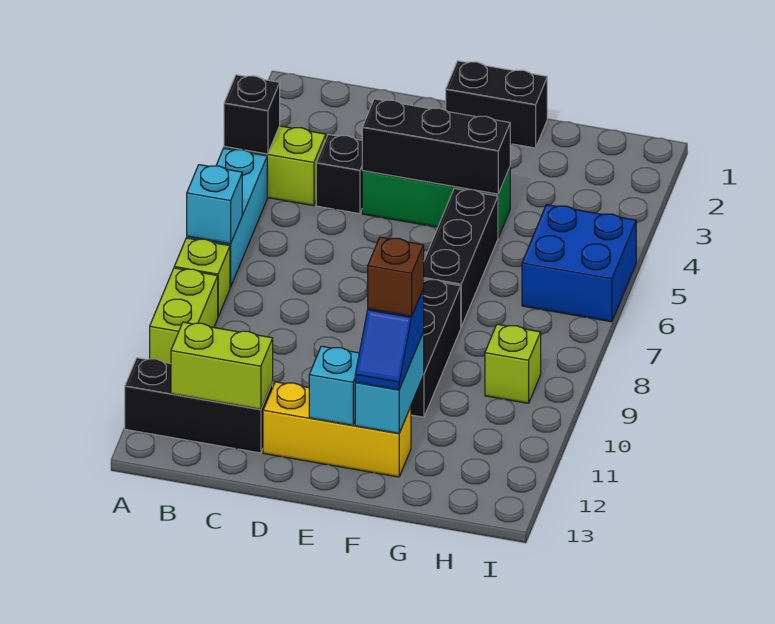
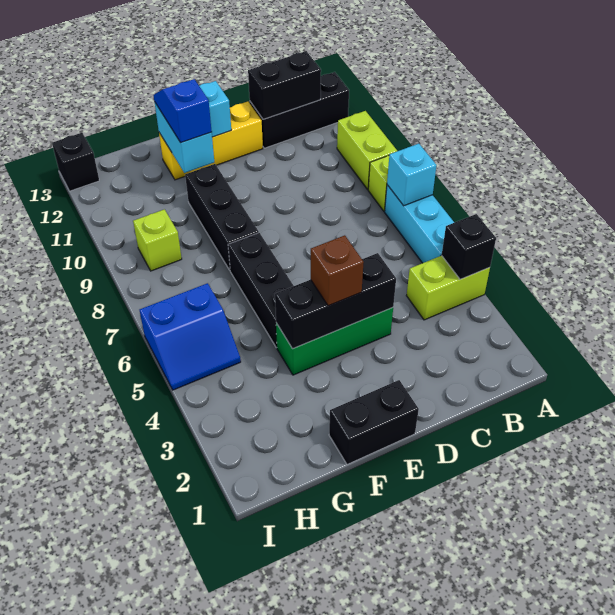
lime 1x2 brick [171,322,273,409] -> black 1x2 brick [248,51,321,119]
black 1x1 brick [316,135,362,214] -> black 1x1 brick moved to [52,133,99,191]
brown 1x1 brick [368,237,424,316] -> brown 1x1 brick moved to [311,235,364,306]
blue 2x2 brick [522,205,636,322] -> blue 2x2 slope [140,283,241,390]

